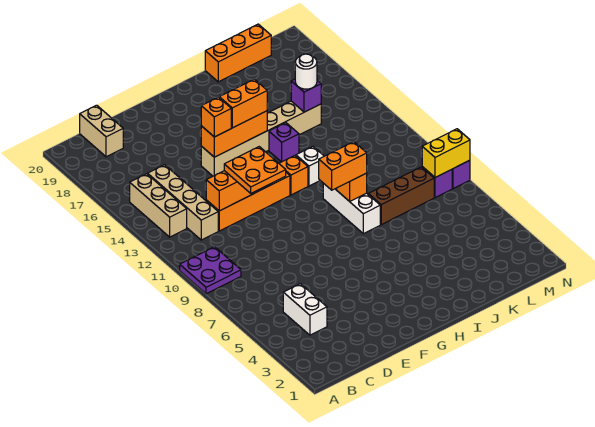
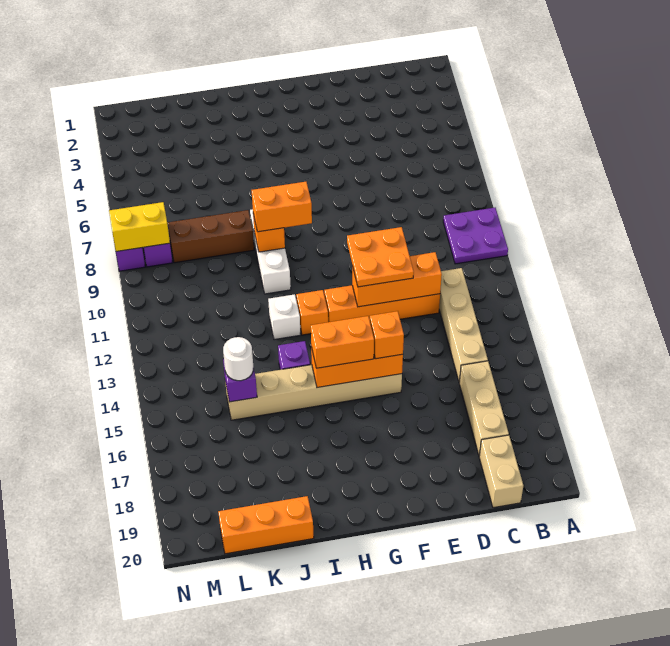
tan 1x3 brick [130,174,187,237] -> tan 1x3 brick moved to [459,361,509,456]
white 1x2 brick [283,284,327,335] -> none

